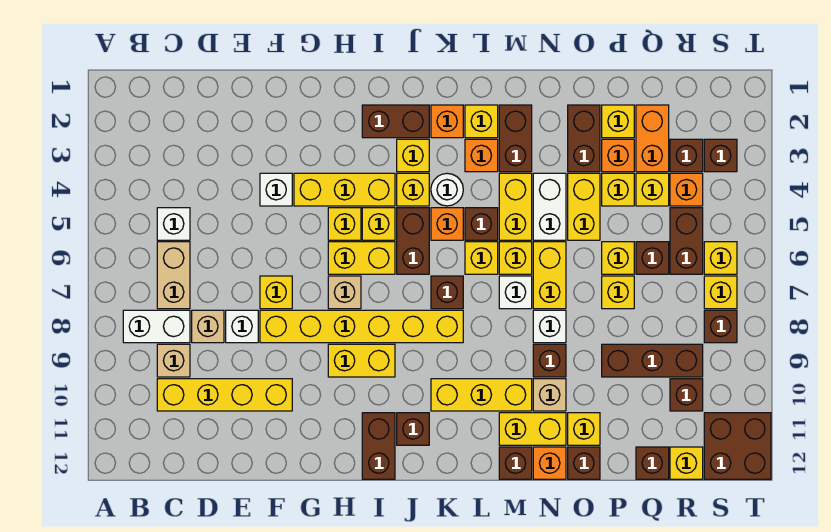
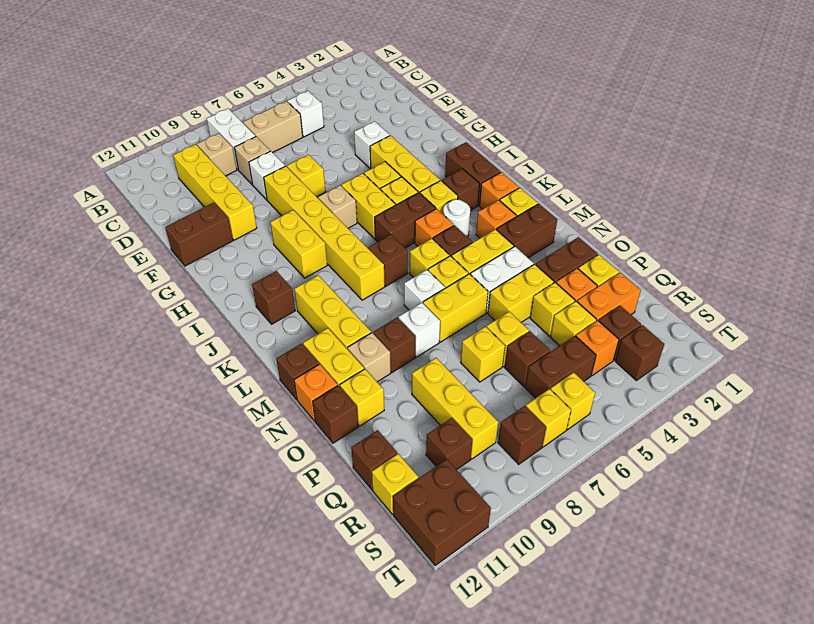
brown 1x2 brick [362,413,395,479] -> brown 1x2 brick moved to [165,203,233,266]
yellow 1x1 brick [397,139,429,172] -> brown 1x1 brick [442,169,479,211]
brown 1x3 brick [602,344,703,377] -> yellow 1x3 brick [412,358,498,459]

